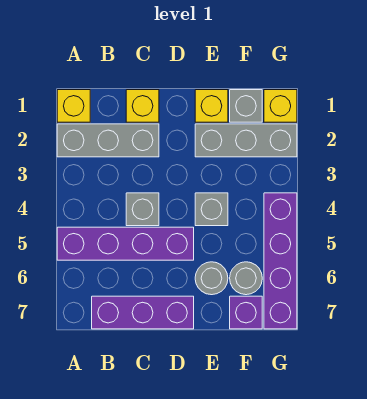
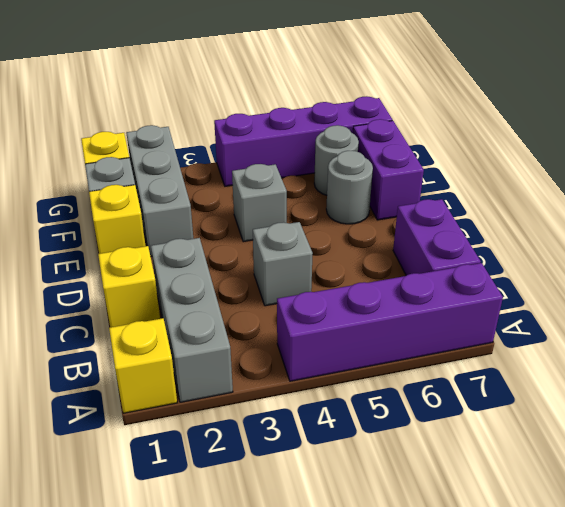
purple 1x4 brick [57,227,194,260] -> purple 1x4 brick turned to [277,263,503,381]
purple 1x3 brick [92,296,194,329] -> purple 1x2 brick [393,199,481,275]
purple 1x1 brick [230,296,262,329] -> purple 1x2 brick [353,119,424,220]

